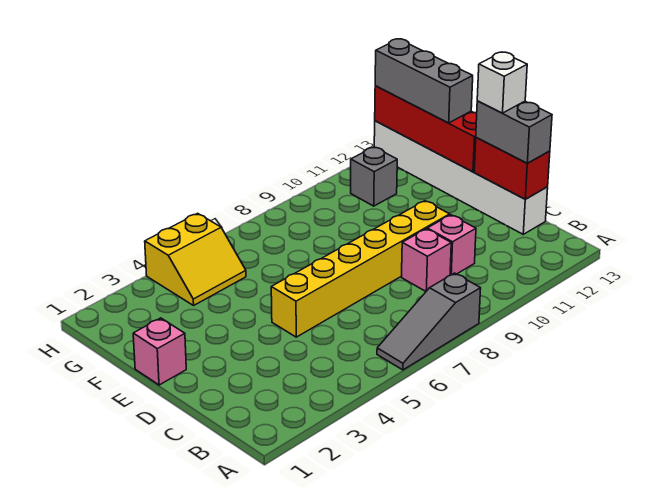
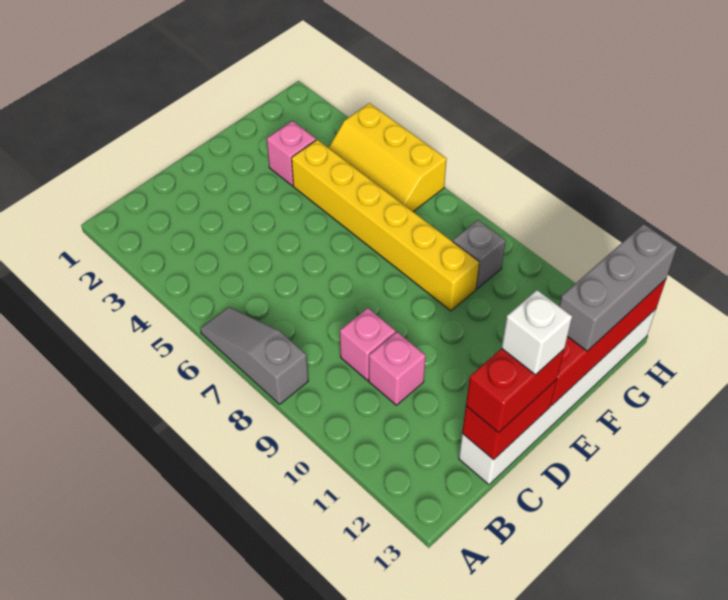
grey 1x2 brick [476,101,552,163] -> red 1x2 brick [466,348,564,433]
yellow 1x6 brick [271,201,450,337] -> yellow 1x6 brick moved to [292,140,479,311]
pink 1x1 brick [133,318,186,385] -> pink 1x1 brick moved to [267,121,316,186]
yellow 2x2 slope [145,213,246,305] -> yellow 2x3 slope [329,103,446,211]
grey 1x1 brick [351,147,397,206] -> grey 1x1 brick moved to [453,220,506,289]

